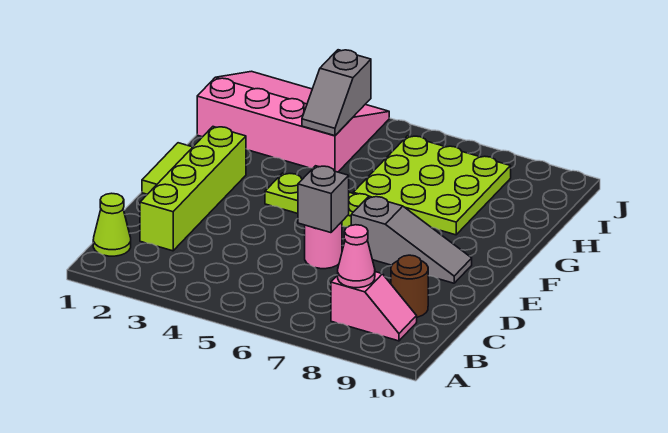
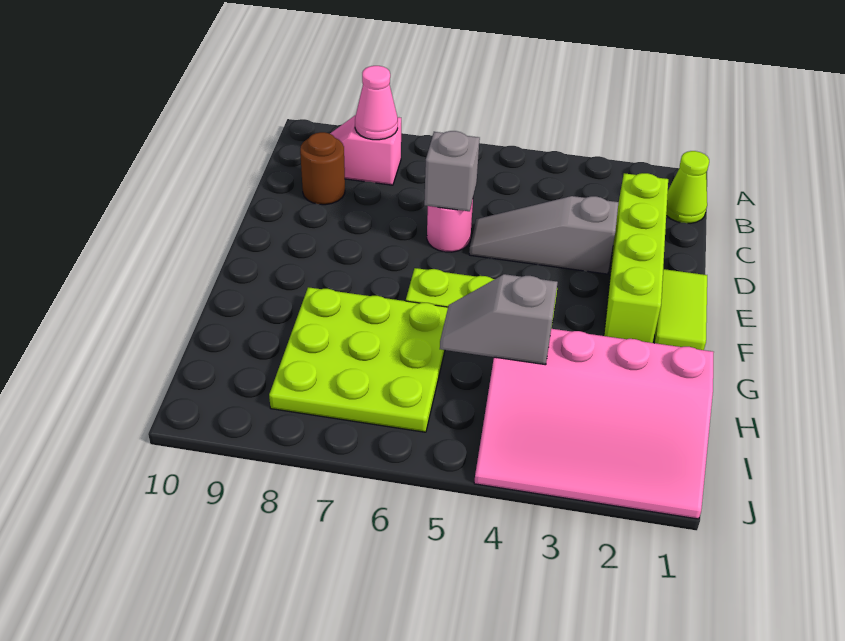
grey 1x3 slope [351,196,472,283] -> grey 1x3 slope moved to [469,196,619,274]
grey 1x2 slope [302,50,371,136] -> grey 1x2 slope turned to [440,274,558,365]

